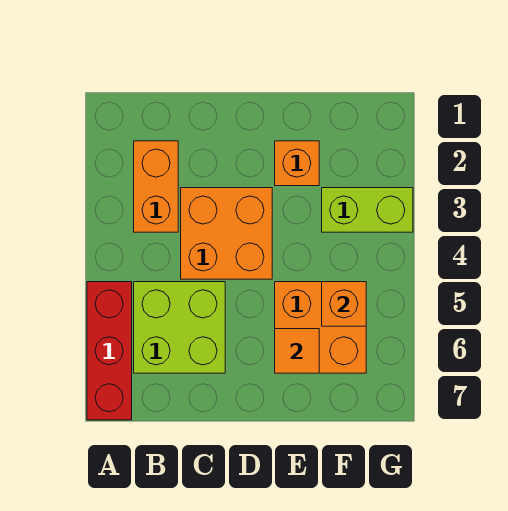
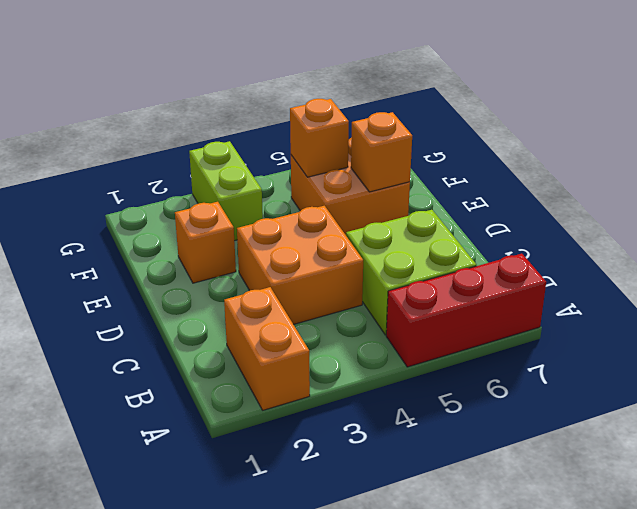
orange 1x2 brick [134,141,178,232] -> orange 1x2 brick turned to [224,287,310,410]
orange 1x1 tile [275,329,319,373] -> orange 1x1 brick [351,112,412,192]

